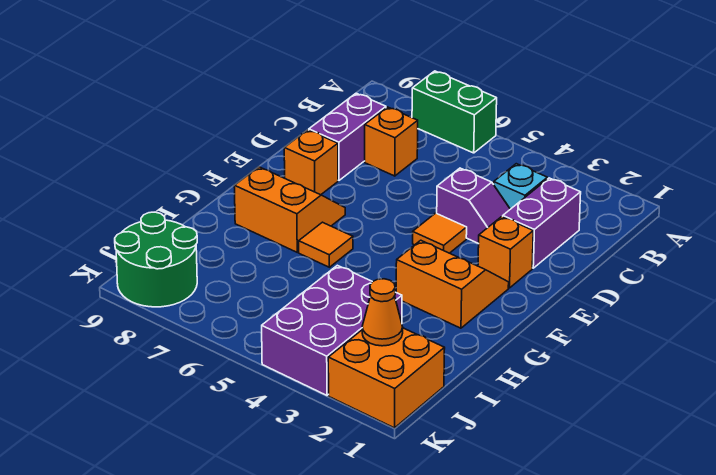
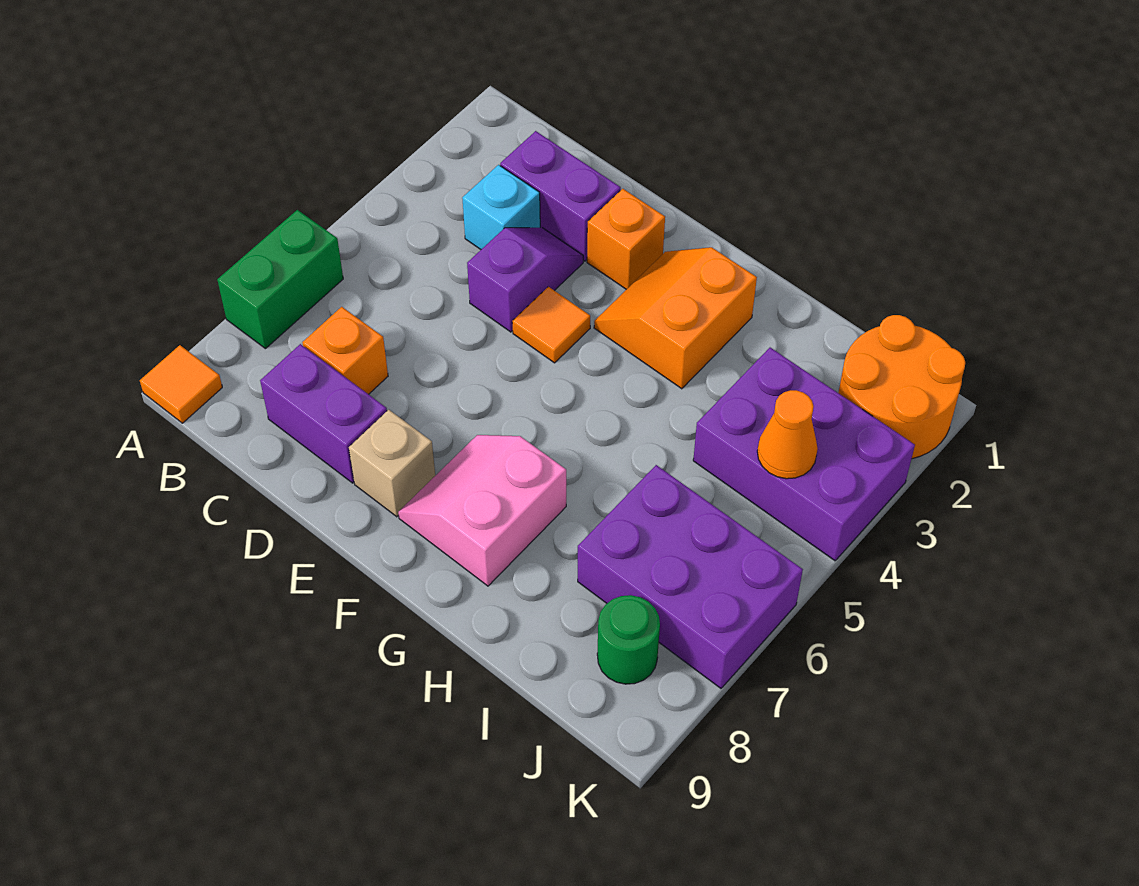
orange 1x1 brick [284,130,338,195] -> tan 1x1 brick [349,410,435,517]
orange 2x2 slope [234,167,345,252] -> pink 2x2 slope [398,435,566,586]
orange 1x1 tile [299,222,353,267] -> orange 1x1 tile moved to [140,345,222,423]
none -> purple 2x3 brick [578,465,803,688]
orange 2x2 brick [328,328,445,428] -> orange 2x2 round brick [838,315,965,459]
orange 1x1 cone [362,279,403,346] -> orange 1x1 cone moved to [757,390,818,479]
green 2x2 round brick [115,212,197,307] -> green 1x1 round brick [597,595,660,684]

